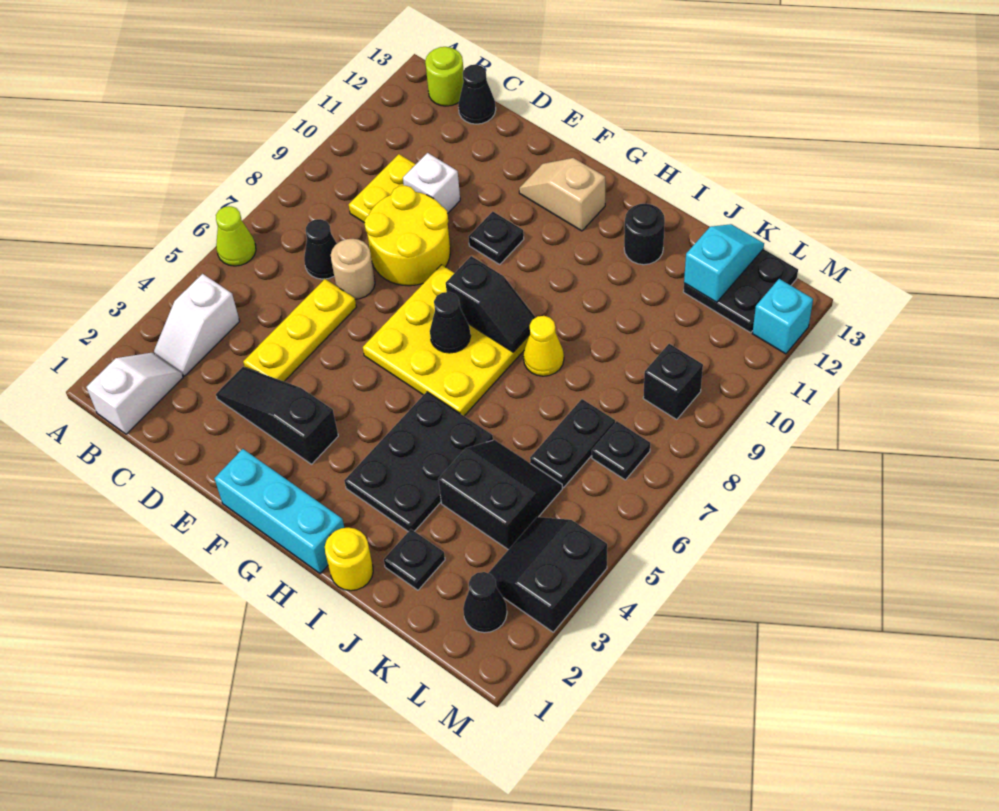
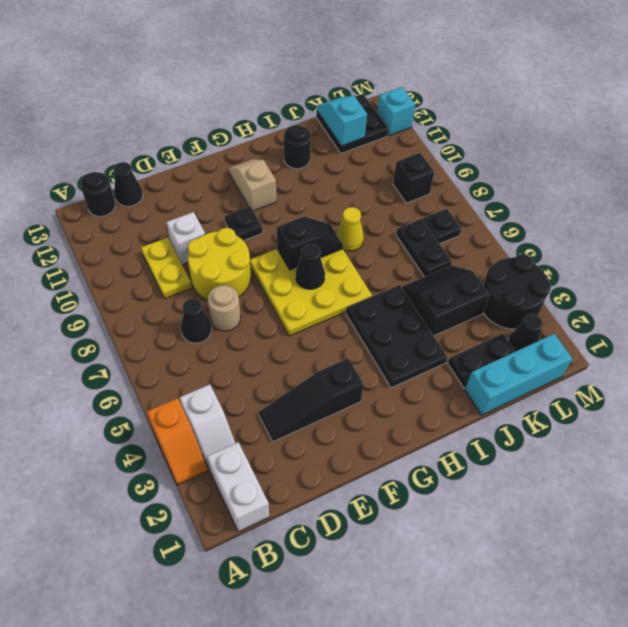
none -> orange 1x2 slope [147,398,208,485]
lime 1x1 cone [216,206,256,266] -> none
white 1x2 slope [86,353,183,434] -> white 1x2 brick [207,442,269,532]
lime 1x1 round brick [425,47,464,106] -> black 1x1 round brick [81,172,116,216]
yellow 1x3 plate [243,279,356,381] -> none
cyan 1x3 brick [214,449,344,574] -> cyan 1x3 brick moved to [465,334,573,415]
tan 1x2 slope [519,158,605,231] -> tan 1x2 slope turned to [228,159,276,211]
yellow 1x1 round brick [325,528,373,591] -> none
black 1x1 plate [384,529,445,590] -> black 1x2 plate [448,334,515,388]
black 2x2 slope [489,517,607,632] -> black 2x2 round brick [483,254,551,329]

